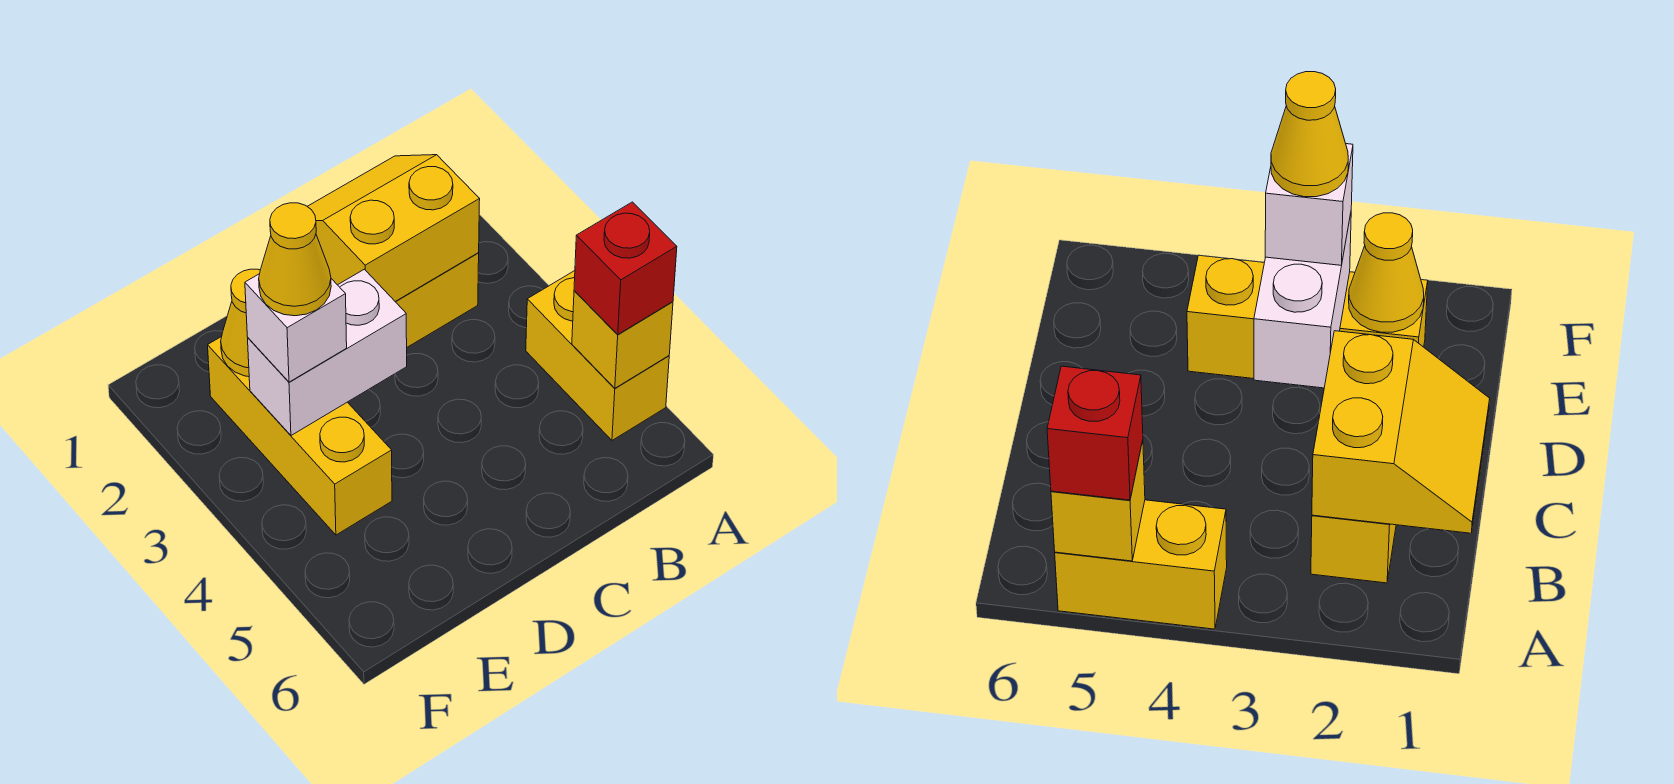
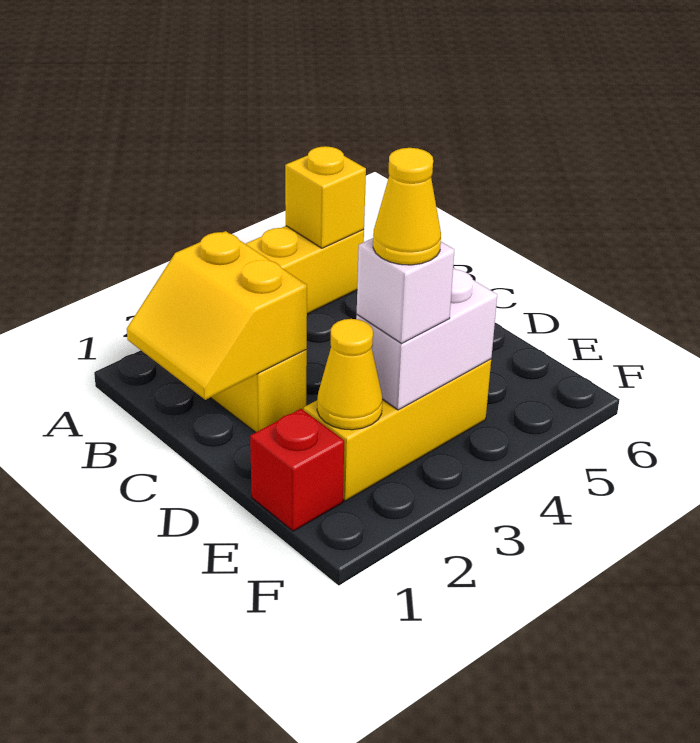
red 1x1 brick [574,202,677,335] -> red 1x1 brick moved to [250,409,344,531]
white 1x2 brick [248,269,407,435] -> white 1x2 brick turned to [356,268,497,410]

